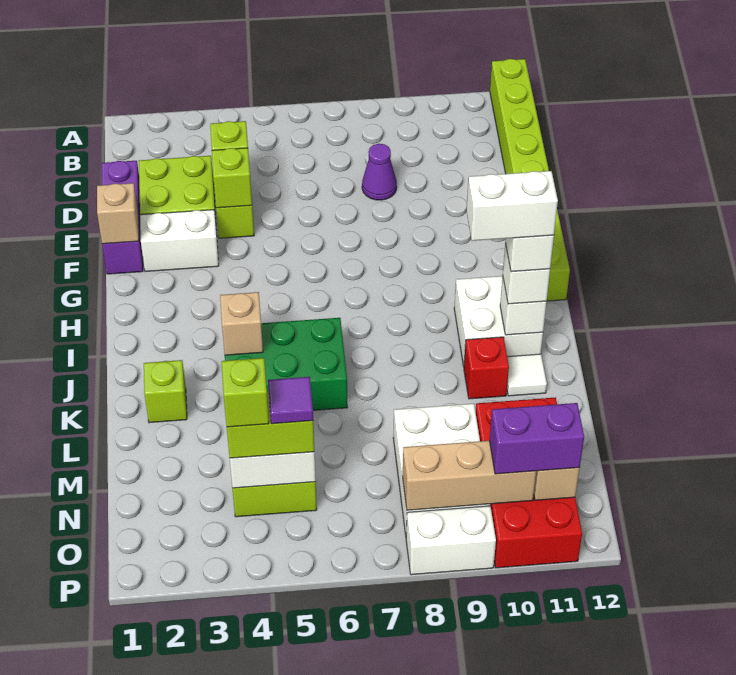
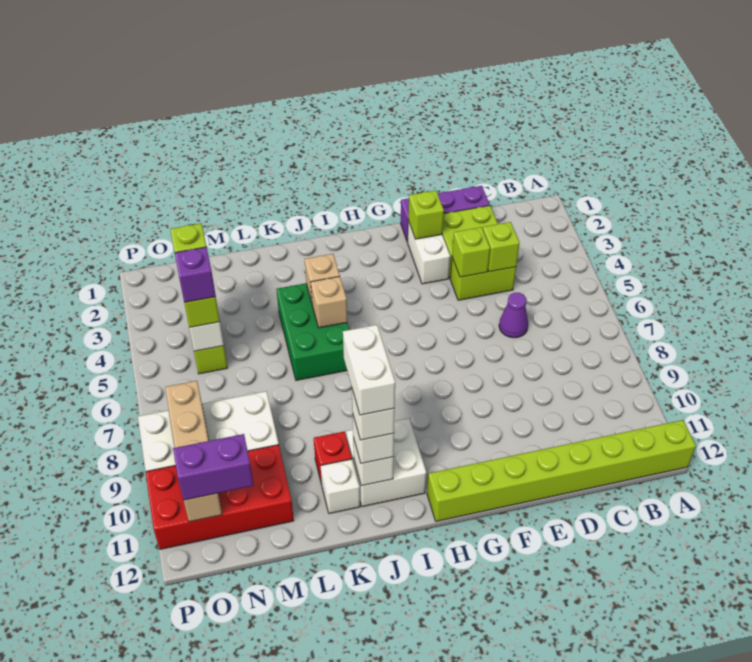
purple 1x1 cone [362,144,397,200] -> purple 1x1 cone moved to [499,293,528,338]
tan 1x1 brick [97,183,139,244] -> tan 1x1 brick moved to [311,276,347,328]
lime 1x1 brick [144,360,187,423] -> lime 1x1 brick moved to [408,190,444,239]
white 1x1 tile [507,354,547,396] -> white 1x1 brick [321,459,360,513]
purple 1x1 tile [268,377,313,424] -> purple 1x1 brick [175,247,216,303]
purple 1x2 brick [489,403,584,474] -> purple 1x2 brick turned to [173,434,253,500]

